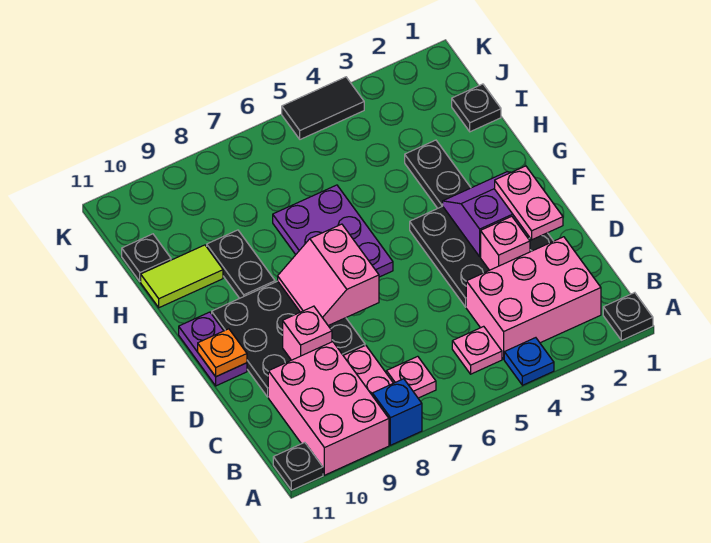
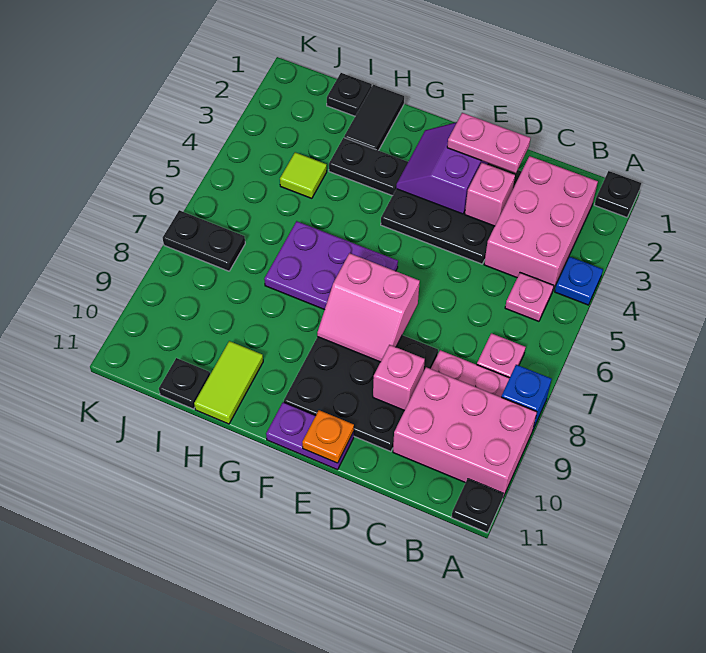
black 1x2 plate [207,230,275,298] -> black 1x2 plate moved to [163,210,245,271]
none -> lime 1x1 tile [280,152,327,198]
black 1x2 tile [282,77,364,139] -> black 1x2 tile moved to [344,85,404,151]

